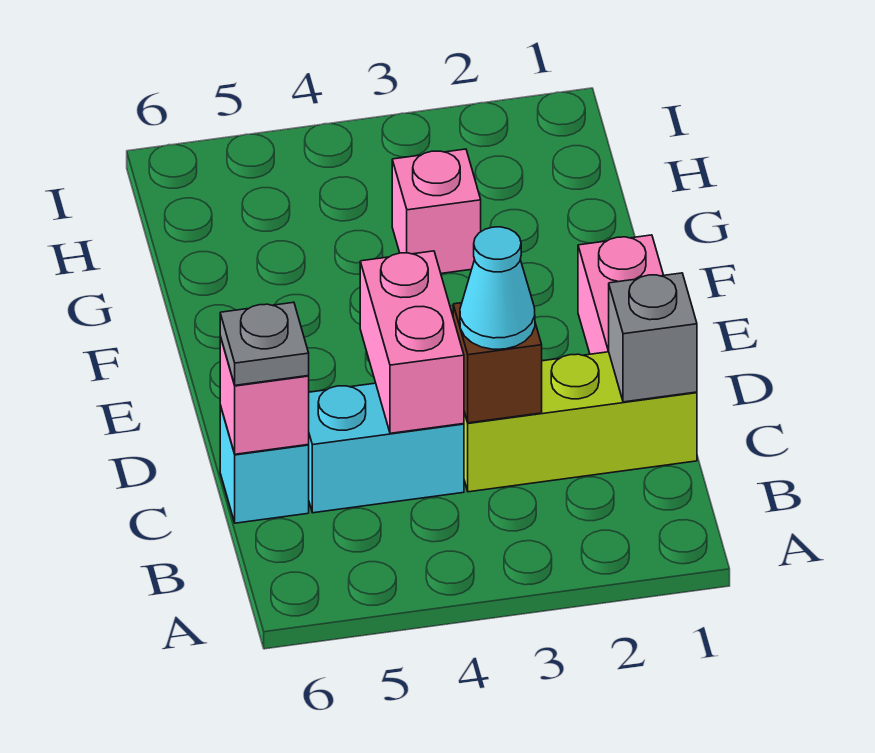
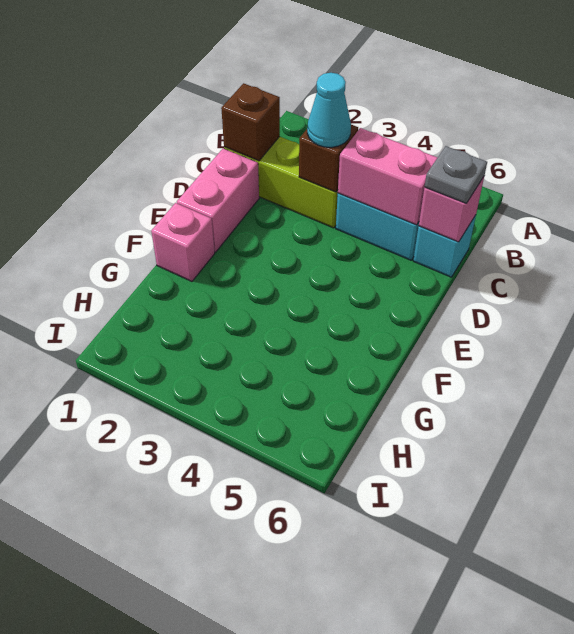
grey 1x1 brick [609,273,697,402] -> brown 1x1 brick [221,83,280,161]
pink 1x2 brick [360,251,464,433] -> pink 1x2 brick turned to [338,128,438,225]
pink 1x1 brick [392,149,481,273] -> pink 1x1 brick moved to [151,203,215,281]

